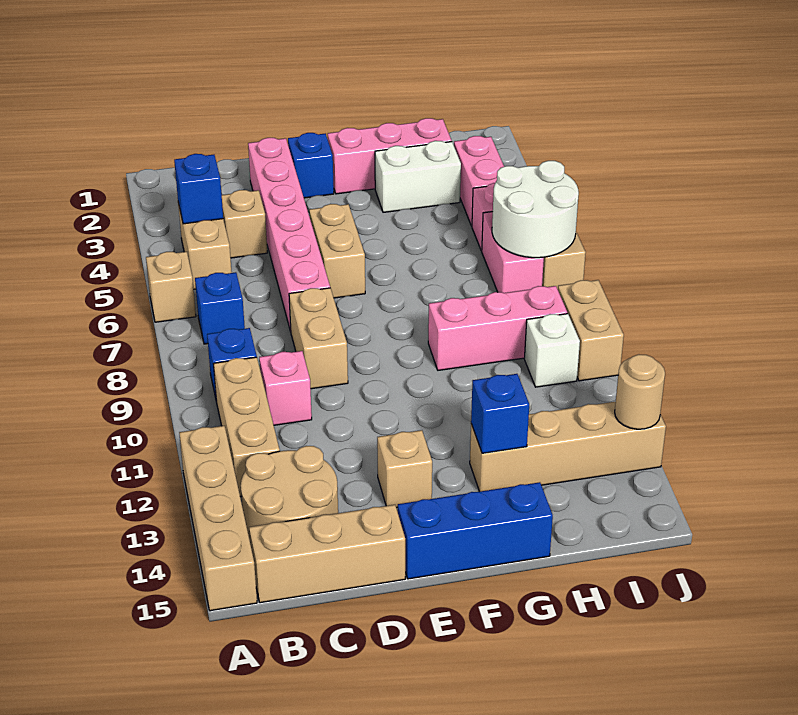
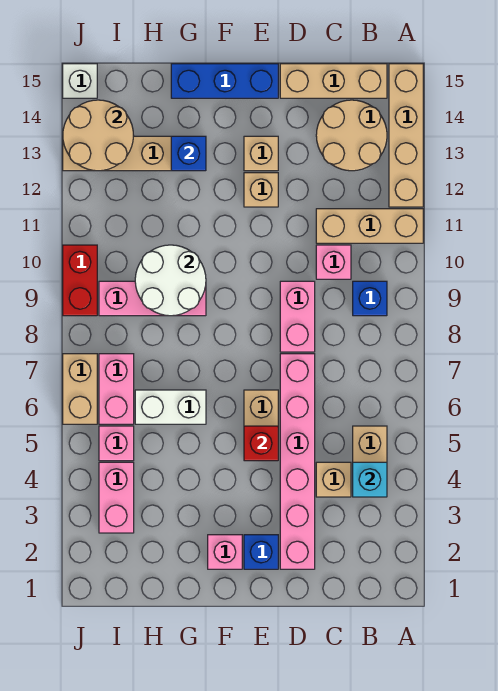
tan 1x1 brick [146,252,196,322] -> tan 1x1 brick moved to [244,173,278,207]
blue 1x1 brick [174,154,223,224] -> cyan 1x1 brick [353,462,387,497]
blue 1x1 brick [195,272,245,344] -> none
tan 1x3 brick [213,357,280,497] -> tan 1x3 brick turned to [316,209,423,243]
tan 1x2 brick [289,288,348,389] -> pink 1x2 brick [280,281,315,352]
none -> red 1x1 brick [244,426,278,461]
pink 1x3 brick [328,118,452,194] -> pink 1x1 brick [208,535,242,569]
white 1x2 brick [375,141,461,212] -> white 1x2 brick moved to [135,390,206,424]
white 2x2 round brick [492,161,579,258] -> white 2x2 round brick moved to [135,245,206,316]
white 1x1 brick [524,314,580,387] -> white 1x1 brick moved to [63,64,97,98]
tan 1x2 brick [558,280,624,381] -> red 1x2 brick [63,245,97,316]
tan 1x1 round brick [615,354,665,429] -> tan 2x2 round brick [63,100,133,171]

